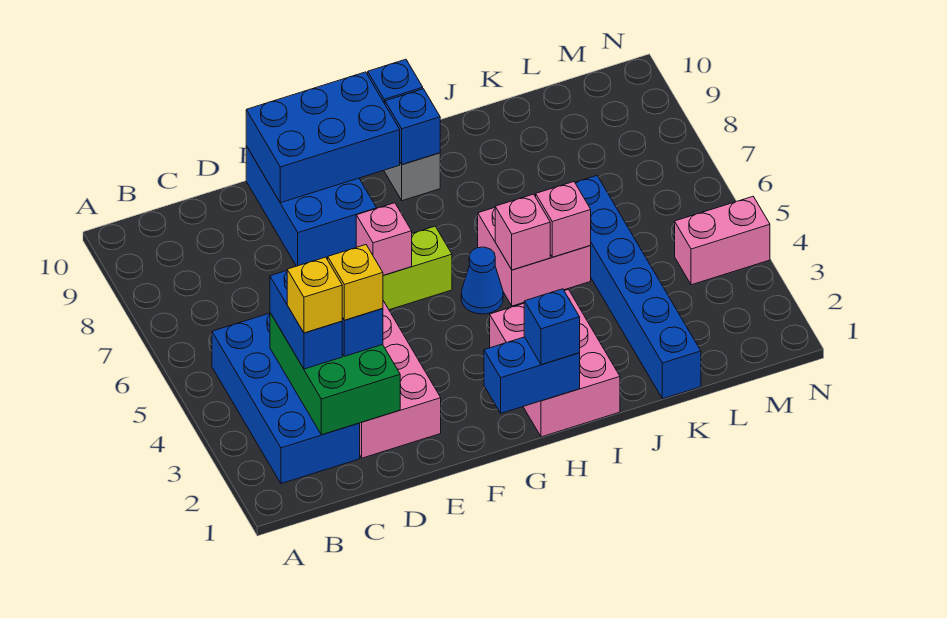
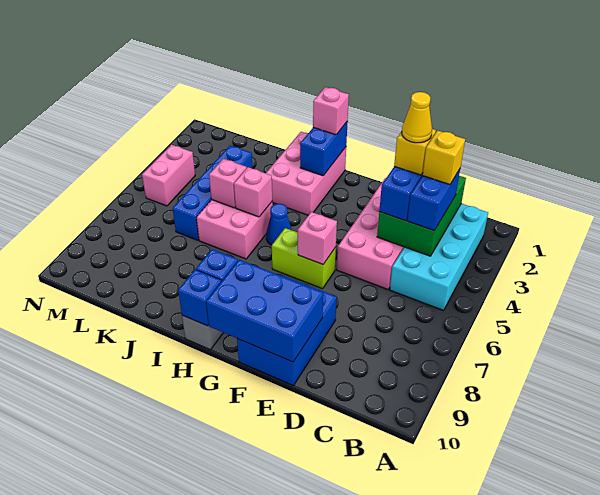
blue 2x4 brick [212,313,360,484] -> cyan 2x4 brick [390,203,488,310]
none -> yellow 1x1 cone [402,92,432,143]
blue 1x2 brick [484,337,580,413] -> blue 1x2 brick turned to [300,121,348,176]
blue 1x1 brick [524,289,580,365] -> pink 1x1 brick [313,87,349,135]
blue 1x6 brick [575,176,701,399] -> blue 1x4 brick [173,145,252,240]
pink 1x2 brick [675,197,770,285] -> pink 1x2 brick turned to [142,145,195,206]

